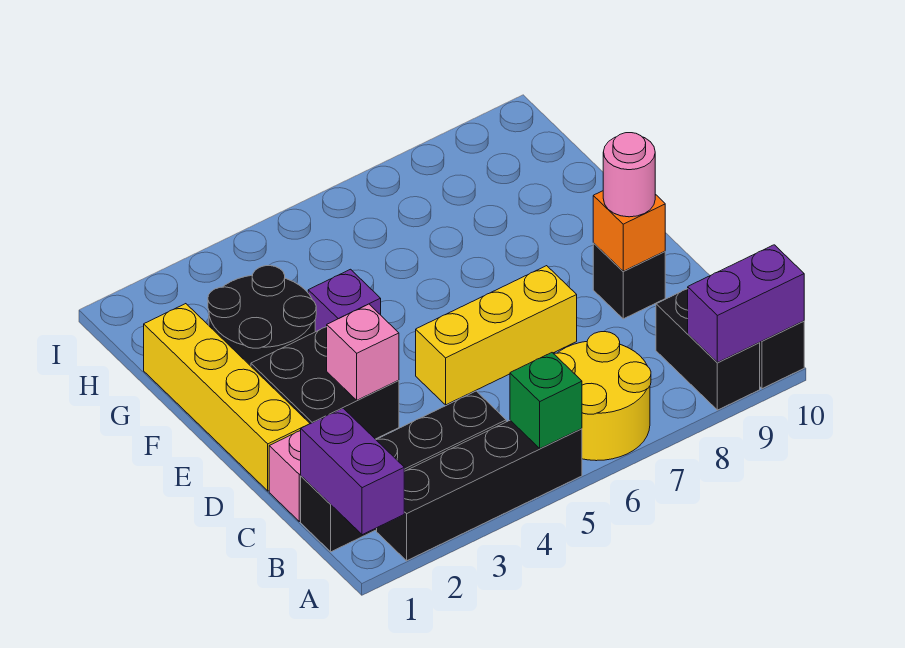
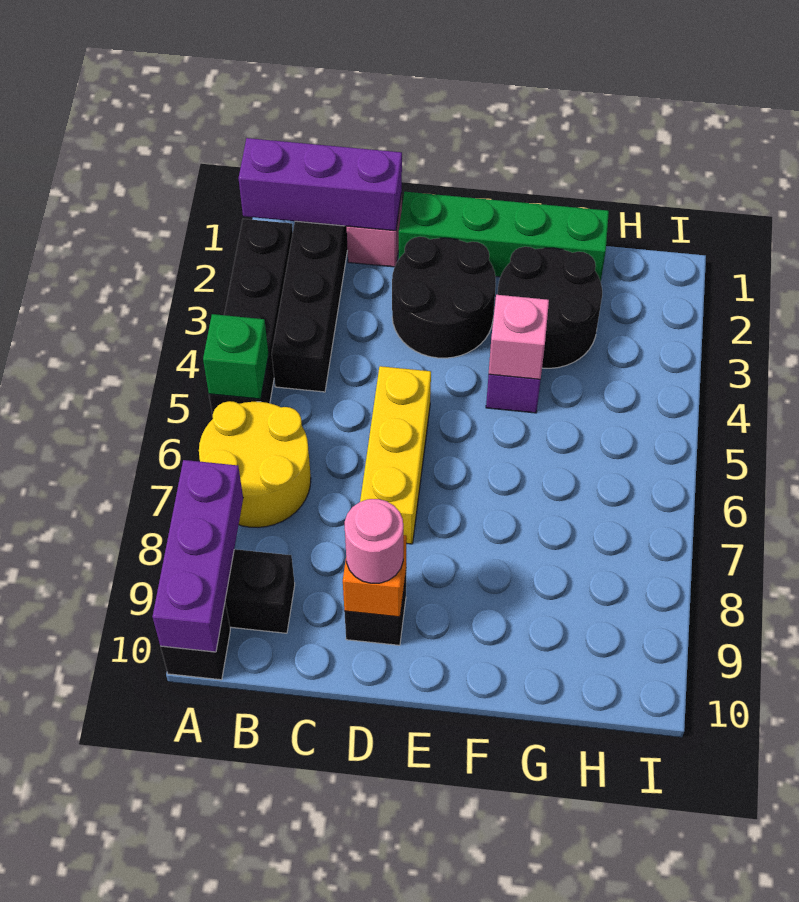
purple 1x2 brick [300,408,404,535] -> purple 1x3 brick [239,138,402,231]
purple 1x2 brick [688,245,804,363] -> purple 1x3 brick [153,460,243,652]
yellow 1x4 brick [144,304,310,491] -> green 1x4 brick [399,192,609,281]
black 2x2 brick [251,327,399,439] -> black 2x2 round brick [392,237,496,358]
pink 1x1 brick [327,304,399,400] -> pink 1x1 brick moved to [489,295,549,379]

